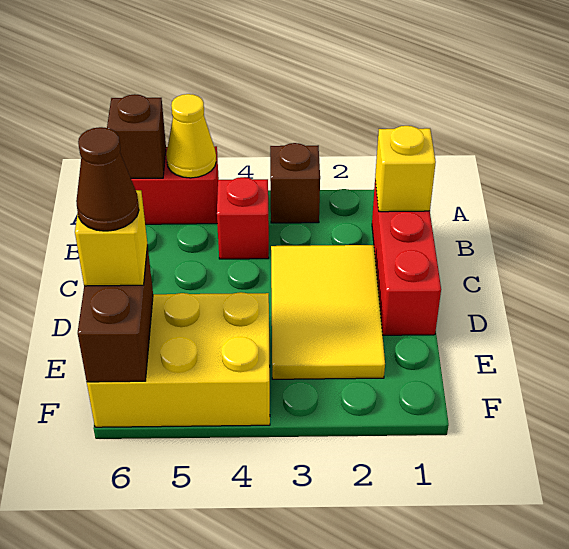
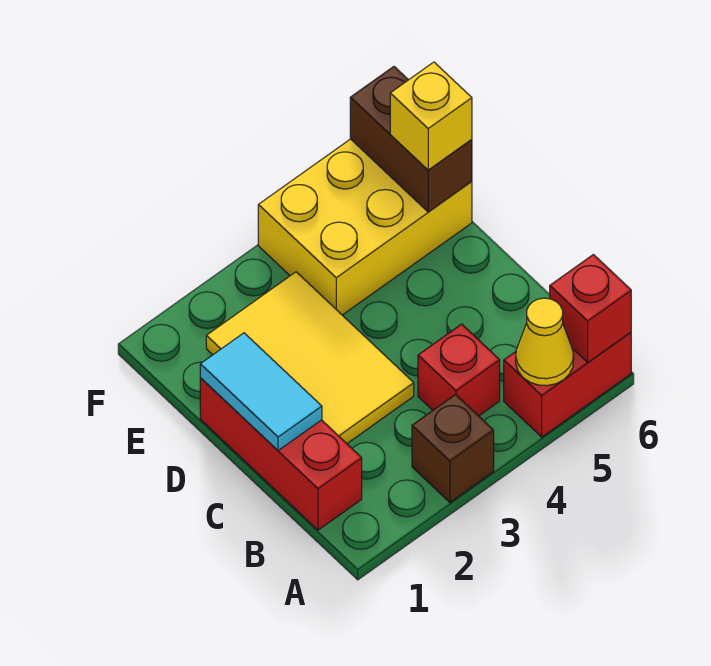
brown 1x1 brick [107,94,166,178] -> red 1x1 brick [550,255,631,362]
yellow 1x1 brick [375,126,436,212] -> none
none -> cyan 1x2 tile [200,333,322,451]
brown 1x1 cone [76,127,139,231] -> none

